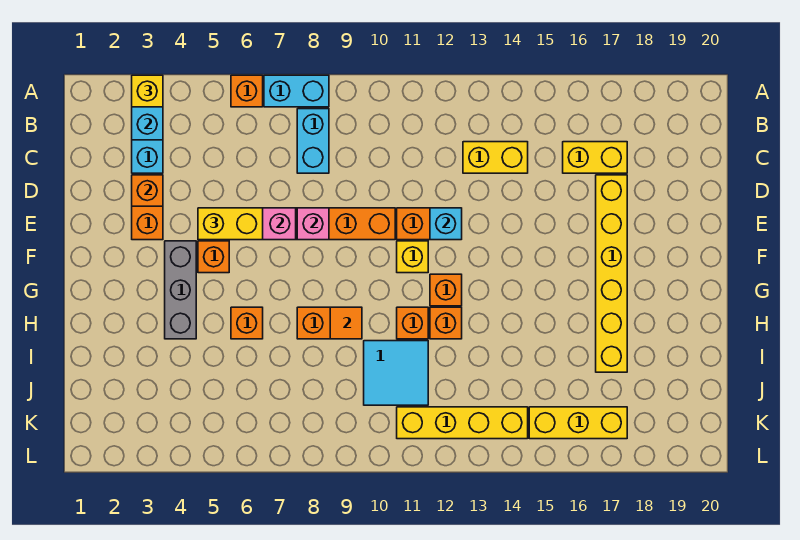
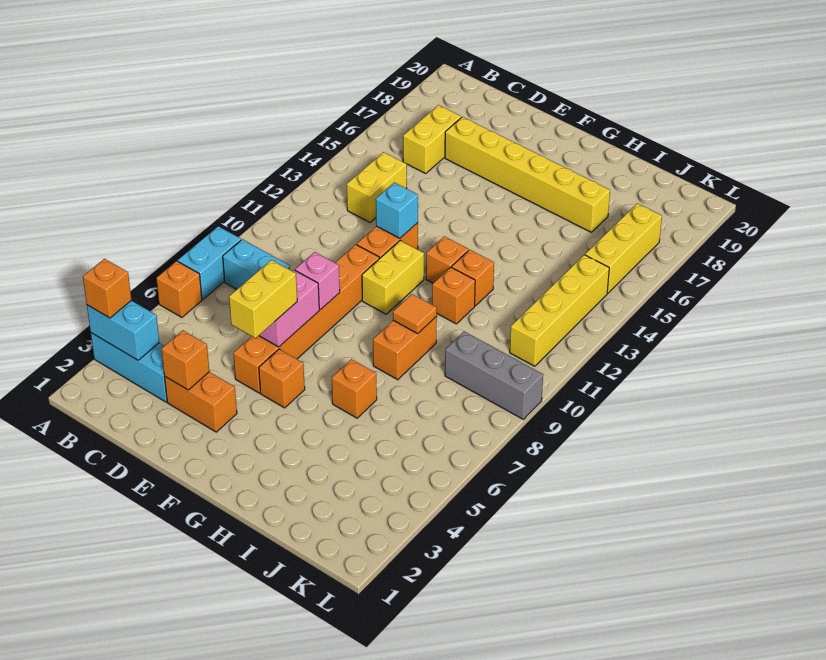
yellow 1x1 brick [132,75,163,107] -> orange 1x1 brick [83,259,131,318]
grey 1x3 brick [165,241,196,339] -> grey 1x3 brick moved to [445,332,543,419]
yellow 1x1 brick [397,241,428,273] -> yellow 1x2 brick [362,240,424,314]
cyan 2x2 tile [364,341,428,405] -> none

